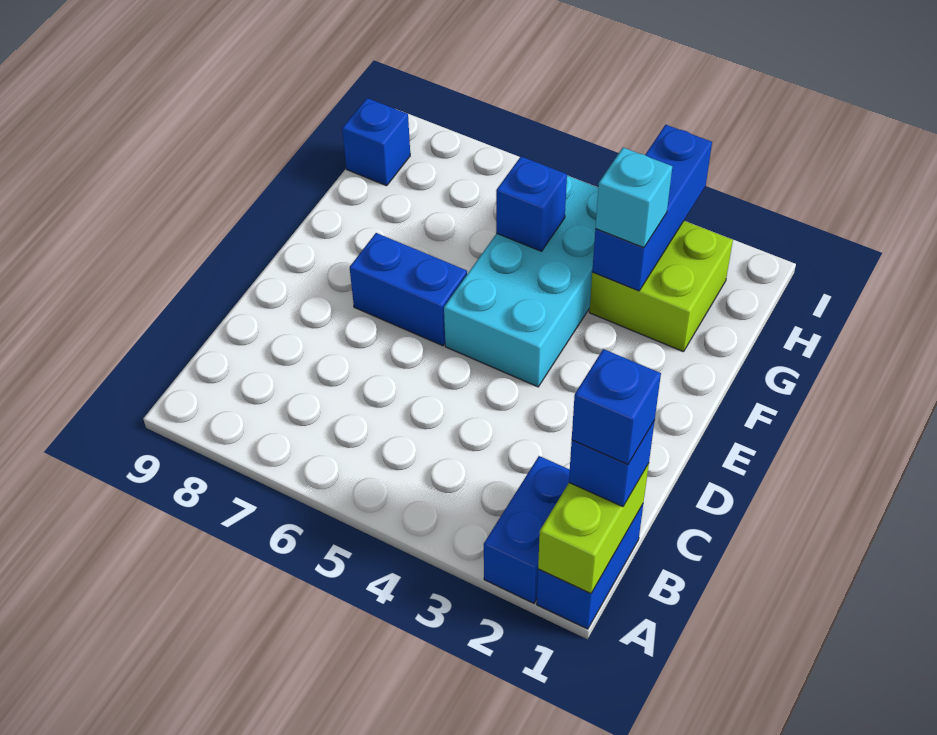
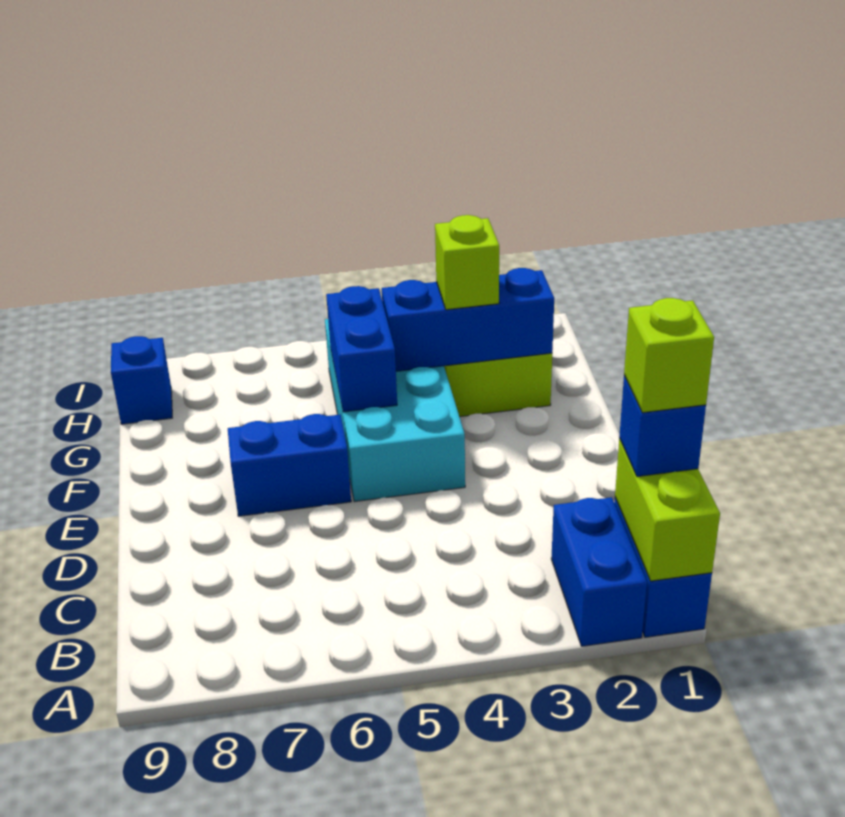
blue 1x1 brick [572,349,661,464] -> lime 1x1 brick [624,298,714,413]
blue 1x3 brick [592,125,712,291] -> blue 1x3 brick turned to [382,268,554,371]
cyan 1x1 brick [595,148,672,248] -> lime 1x1 brick [435,215,499,310]
blue 1x1 brick [496,156,567,251] -> blue 1x2 brick [326,286,397,412]

